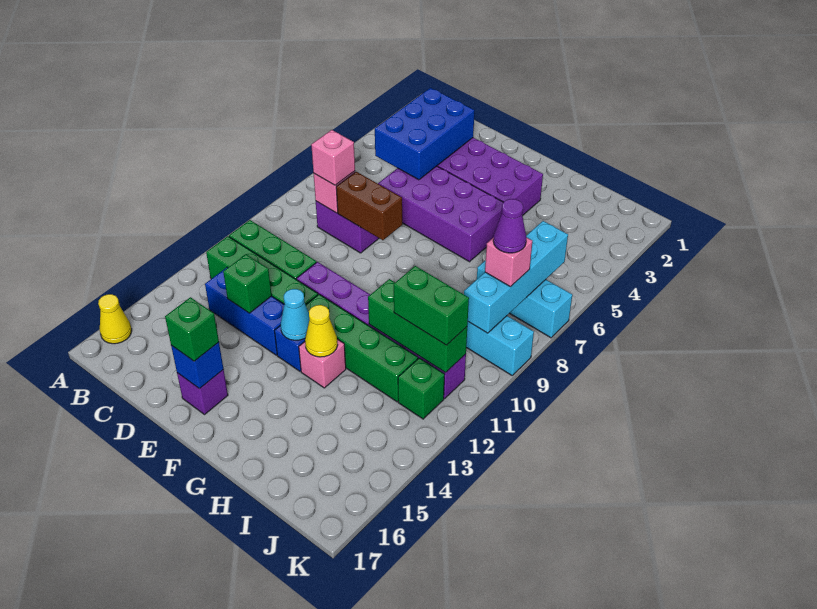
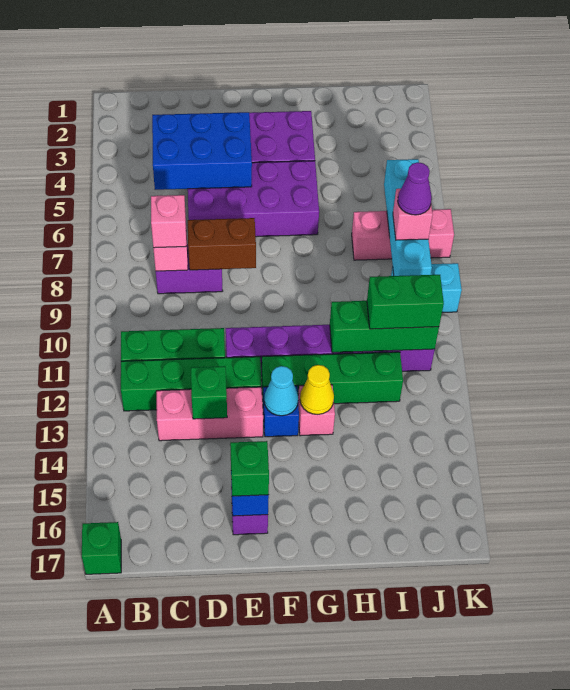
yellow 1x1 cone [98,294,132,344] -> none
blue 2x3 brick [375,88,475,180] -> blue 2x3 brick turned to [152,112,252,190]
blue 1x3 brick [205,267,284,355] -> pink 1x3 brick [157,387,263,441]
cyan 1x3 brick [477,260,572,338] -> pink 1x3 brick [352,209,454,260]
green 1x1 brick [398,358,445,419] -> green 1x1 brick moved to [82,522,121,574]

